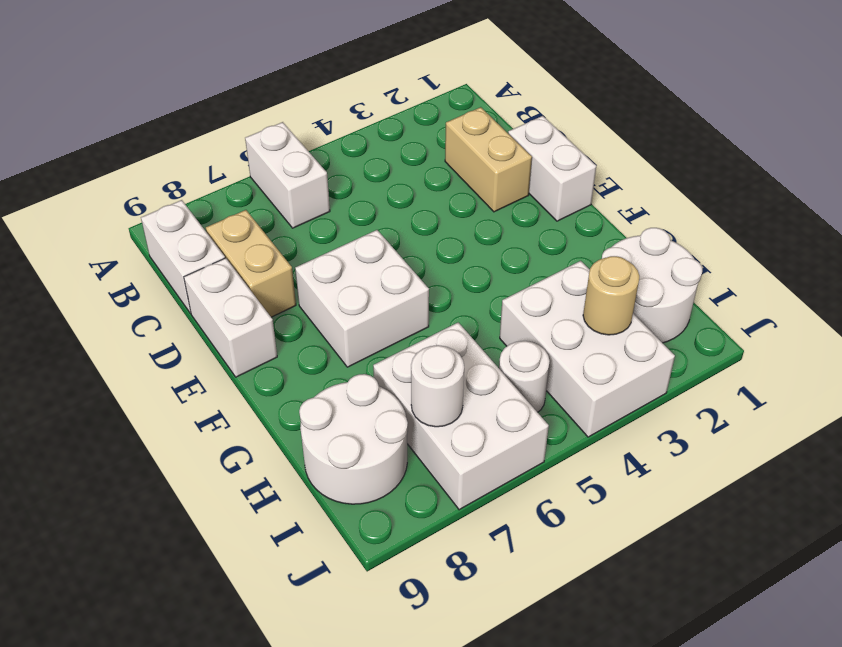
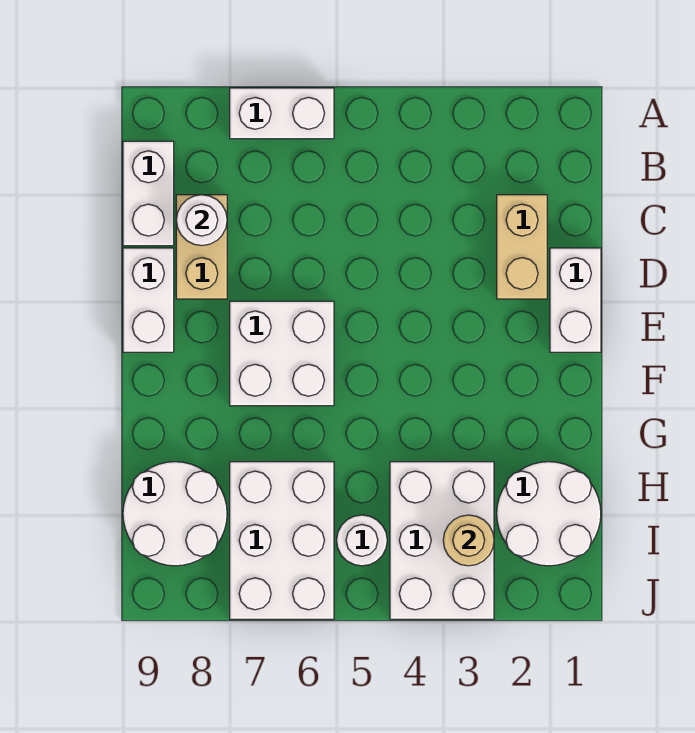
white 1x2 brick [245,122,330,228] -> white 1x2 brick turned to [230,88,334,139]
white 1x1 round brick [411,345,464,427] -> white 1x1 round brick moved to [176,195,227,246]

